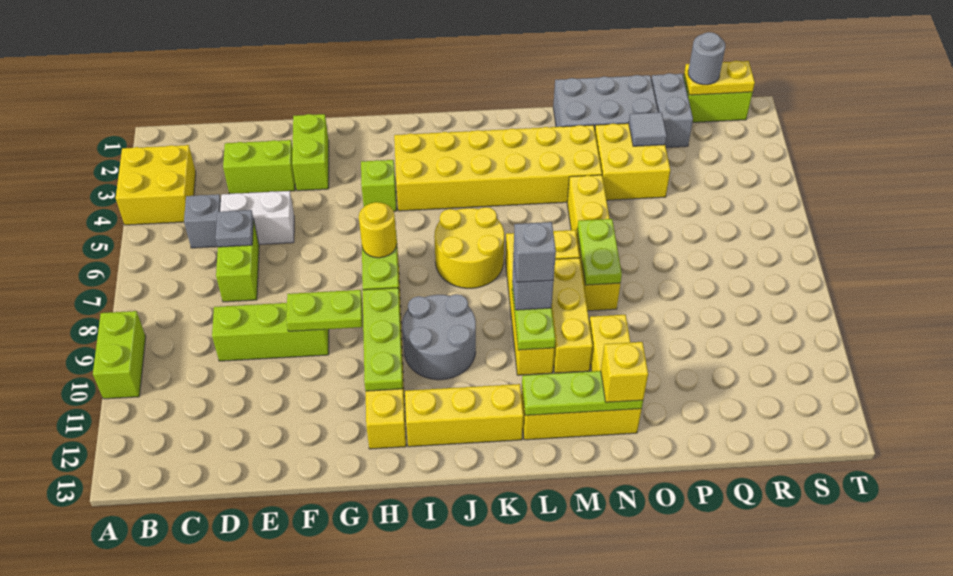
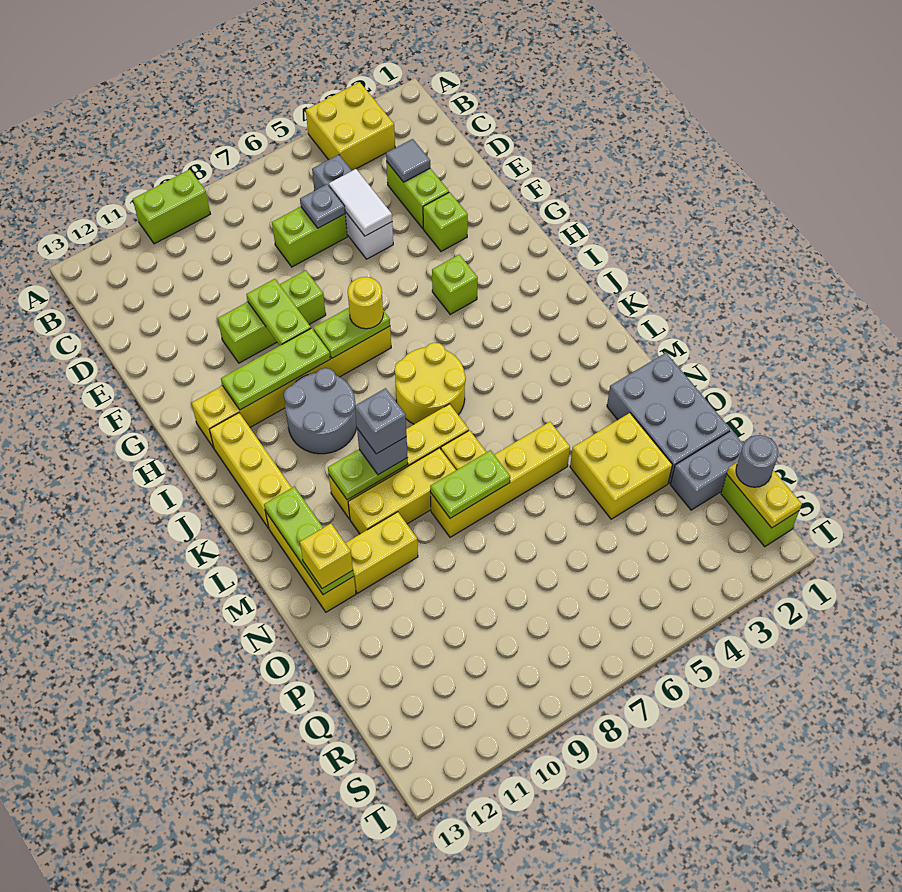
none -> white 1x2 tile [329,169,392,236]
lime 1x3 brick [212,303,329,361] -> lime 1x3 brick turned to [218,270,326,363]
lime 1x2 brick [292,114,329,191] -> lime 1x1 brick [423,192,468,251]
yellow 2x6 brick [394,125,602,211] -> none
grey 1x1 tile [629,112,667,146] -> grey 1x1 tile moved to [386,139,430,182]

